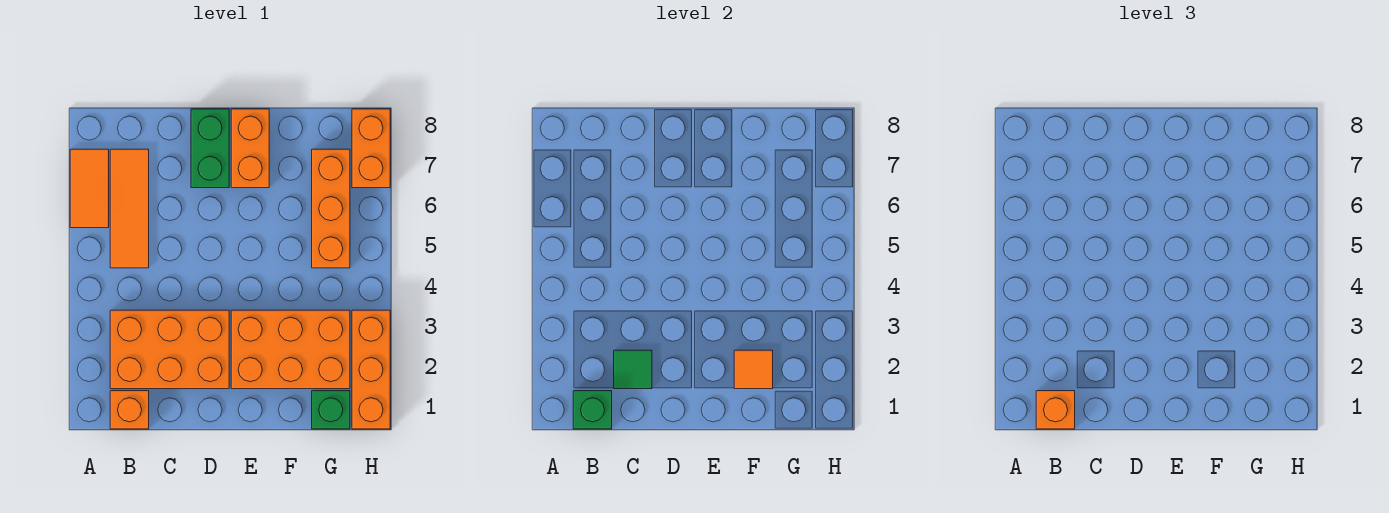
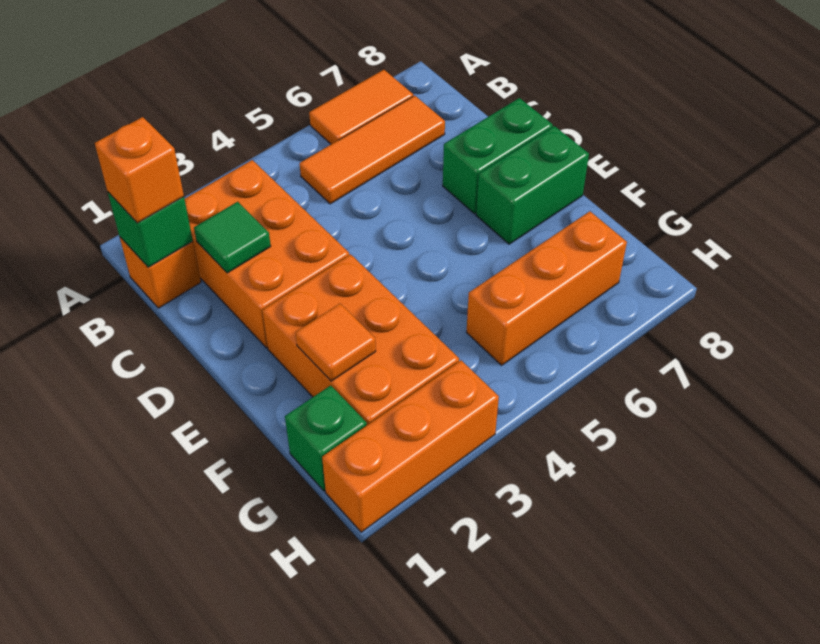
orange 1x2 brick [231,109,269,188] -> green 1x2 brick [476,126,589,244]
orange 1x2 brick [352,109,390,188] -> none

